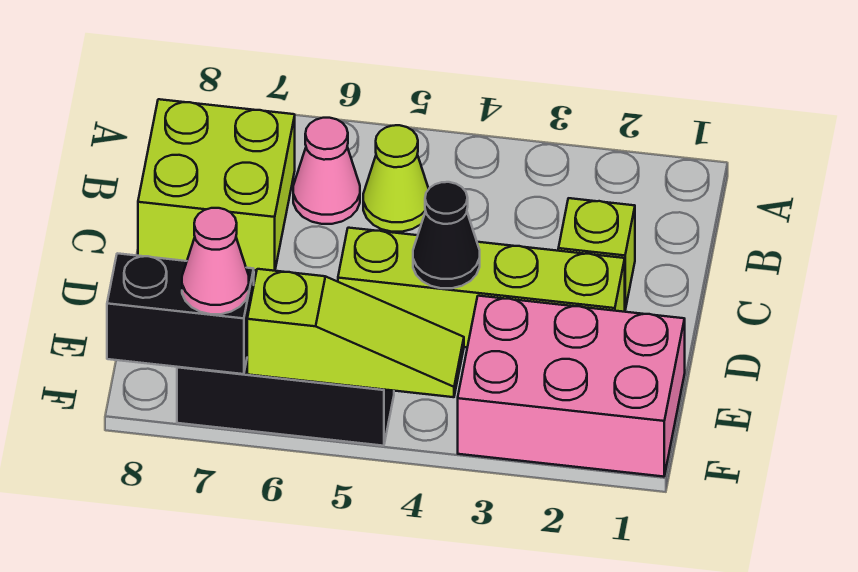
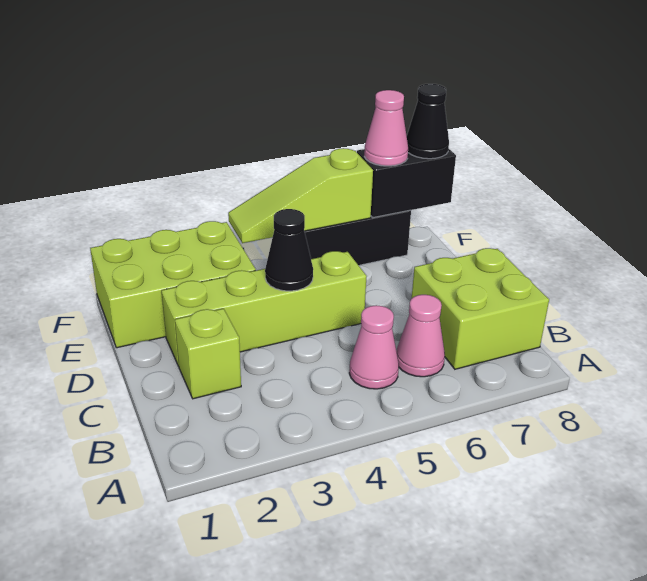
lime 1x1 cone [363,125,429,232] -> pink 1x1 cone [349,305,399,389]
pink 2x3 brick [458,296,685,477] -> lime 2x3 brick [90,221,256,348]
none -> black 1x1 cone [407,84,449,159]

